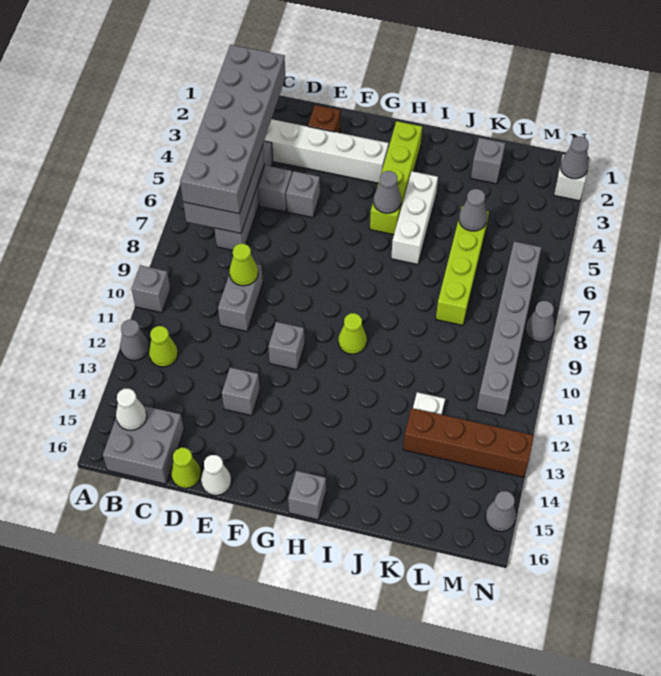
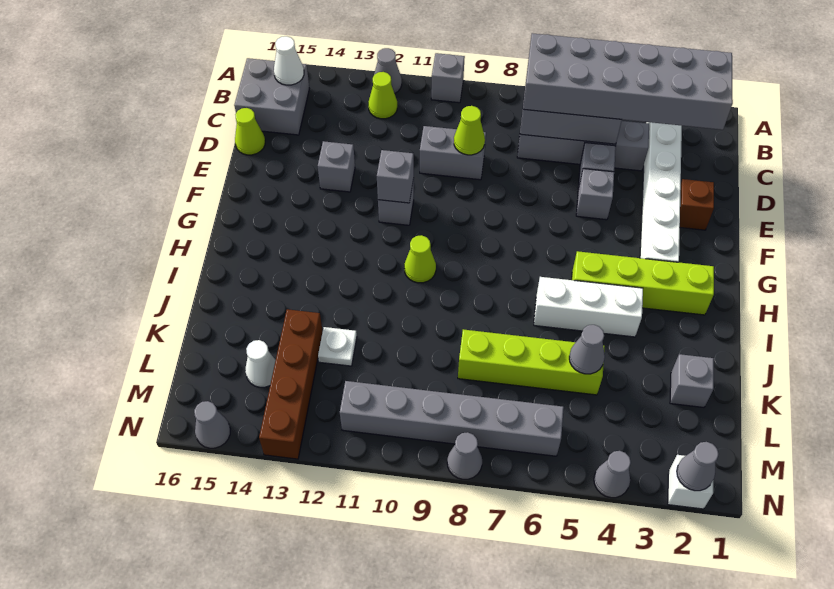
white 1x1 cone [201,455,231,495] -> white 1x1 cone moved to [245,340,276,387]
grey 1x1 cone [374,171,401,213] -> grey 1x1 cone moved to [594,451,631,498]
grey 1x1 brick [288,471,326,520] -> grey 1x1 brick moved to [377,150,414,203]

